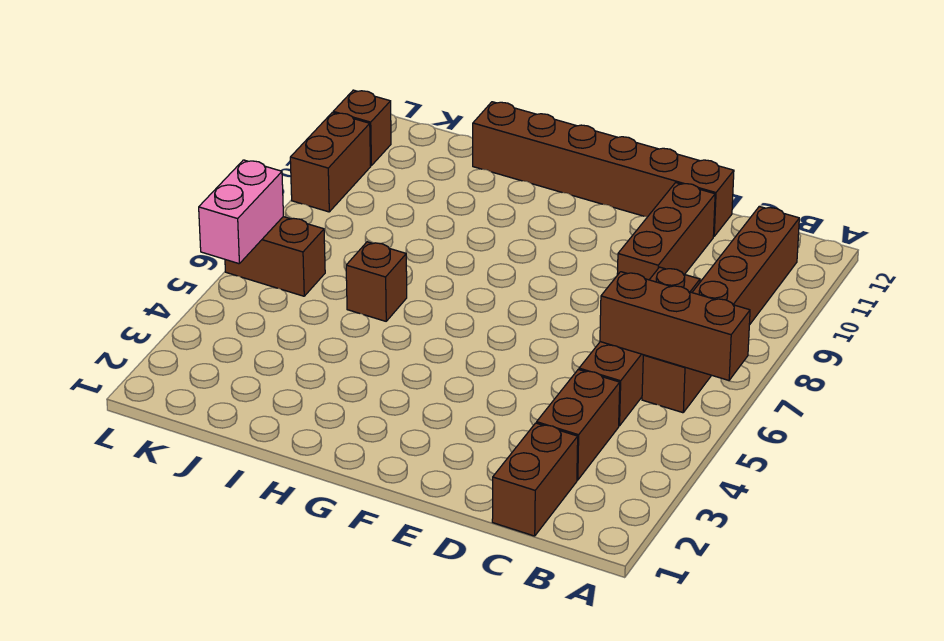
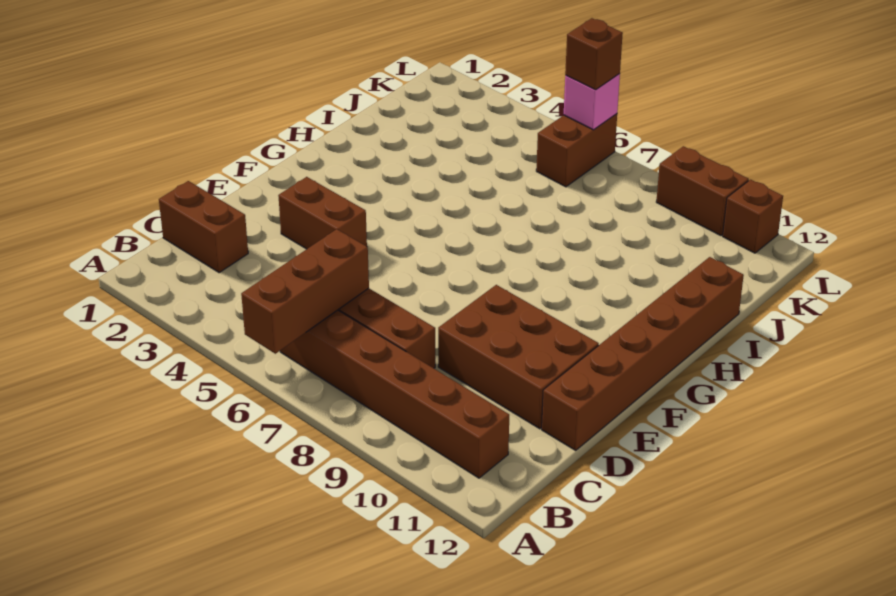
brown 1x2 brick [537,370,620,480] -> brown 1x2 brick moved to [278,177,367,249]
brown 1x3 brick [617,183,715,280] -> brown 2x3 brick [438,285,599,429]
brown 1x1 brick [346,242,407,321] -> brown 1x1 brick moved to [565,18,623,90]
pink 1x2 brick [199,160,283,264] -> pink 1x1 brick [564,74,620,130]

